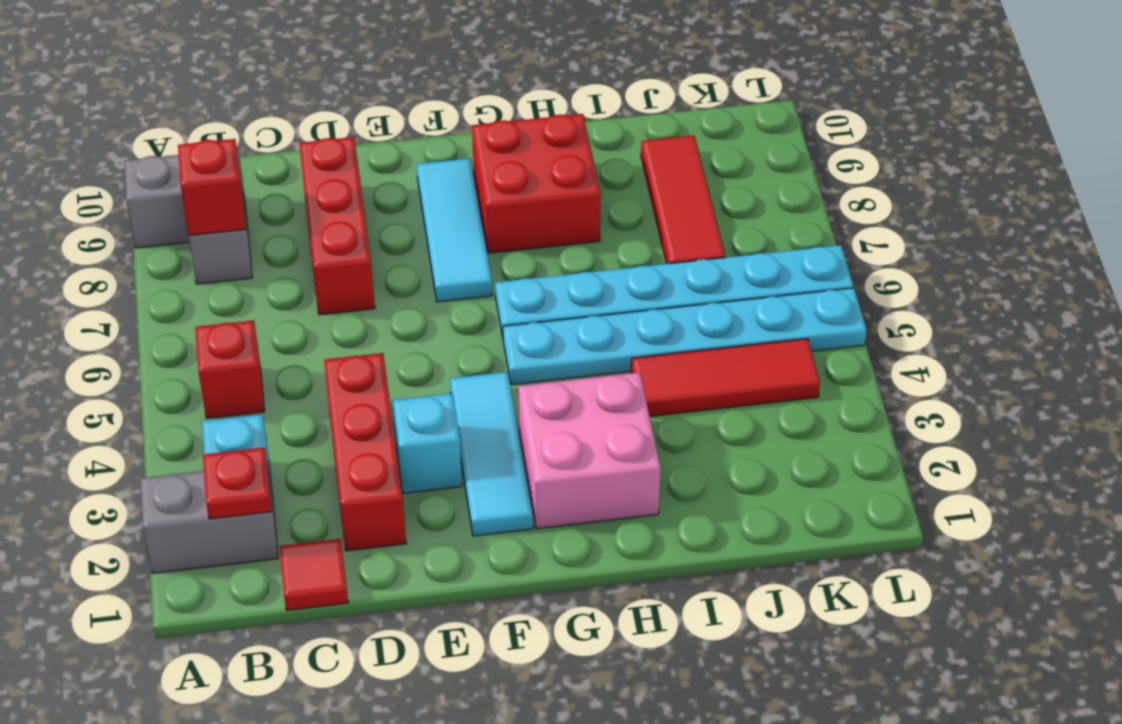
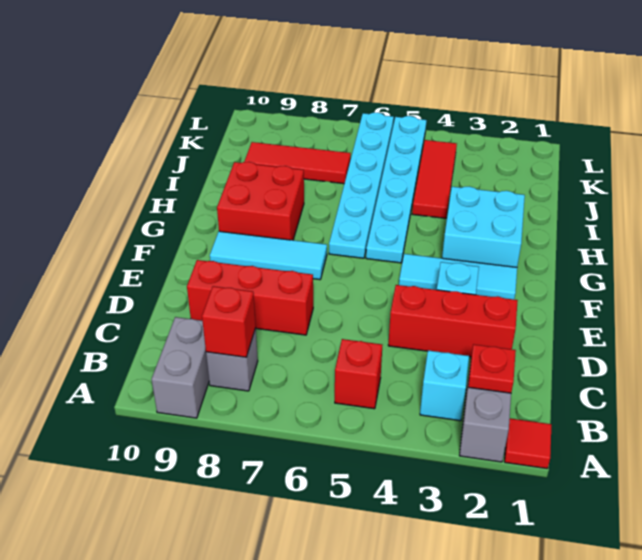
red 1x1 tile [280,539,348,610] -> red 1x1 tile moved to [505,418,551,469]
pink 2x2 brick [518,373,661,529] -> cyan 2x2 brick [442,186,525,267]

